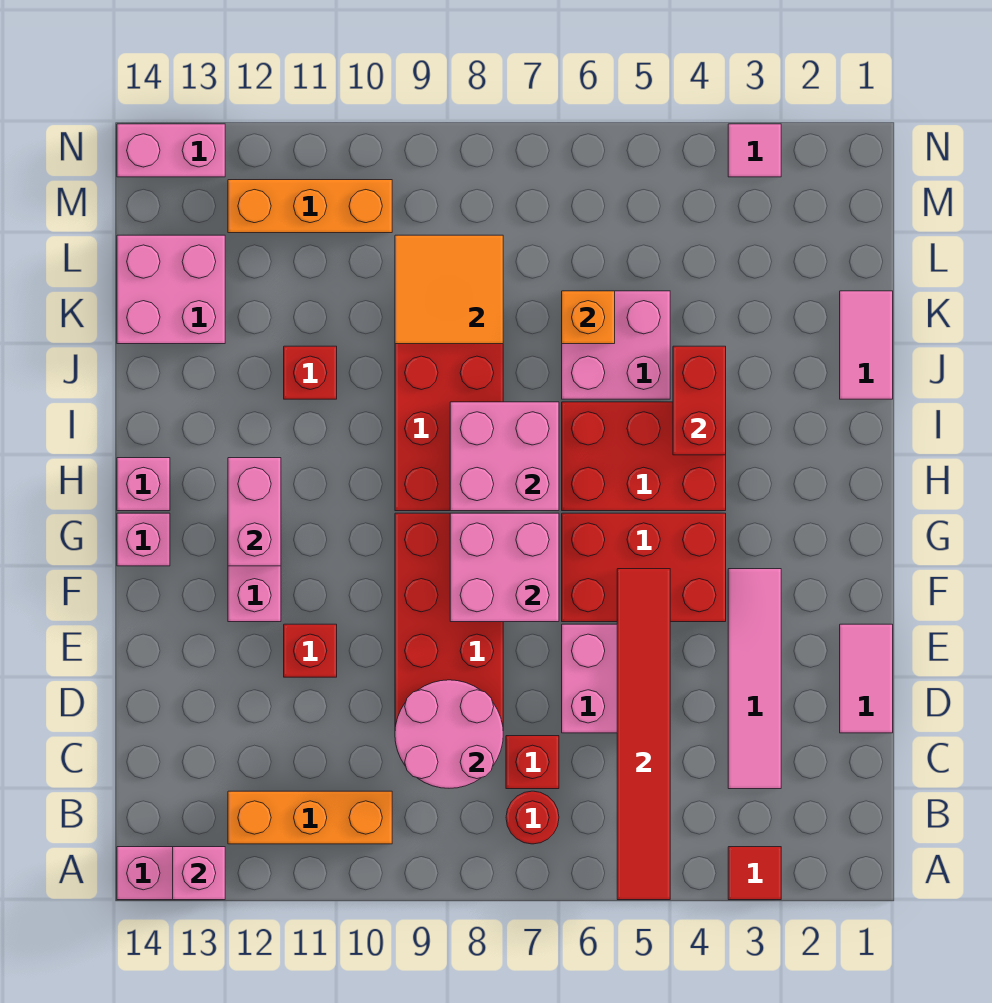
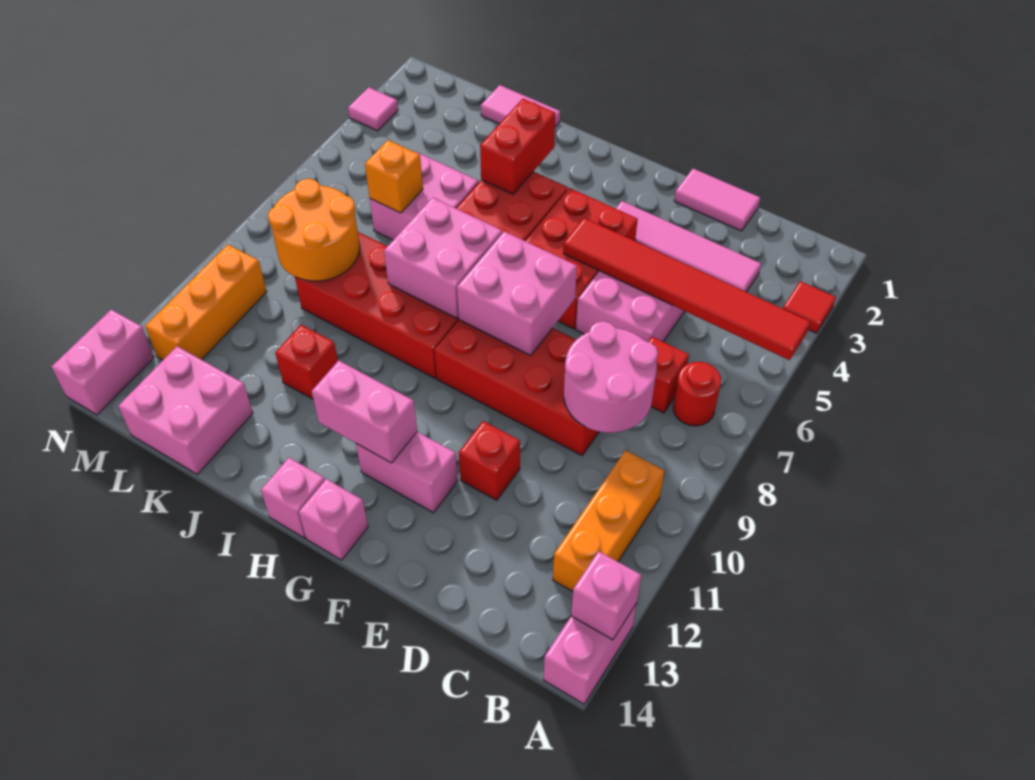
red 1x2 brick [673,346,726,455] -> red 1x2 brick turned to [480,99,555,194]
orange 2x2 tile [395,235,503,344] -> orange 2x2 round brick [268,179,360,281]

